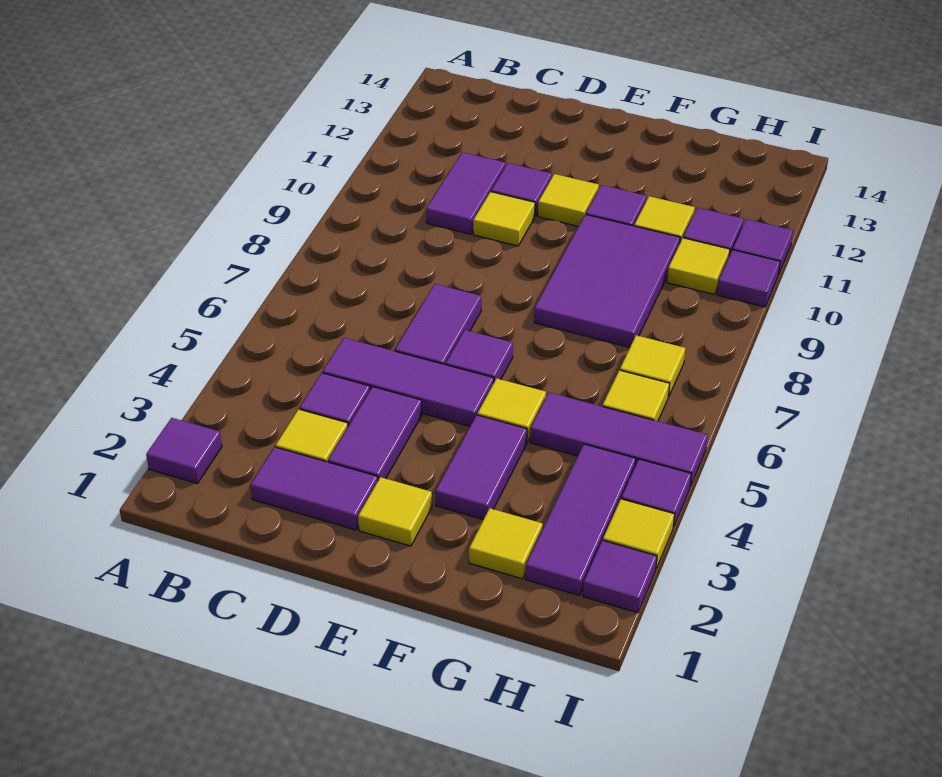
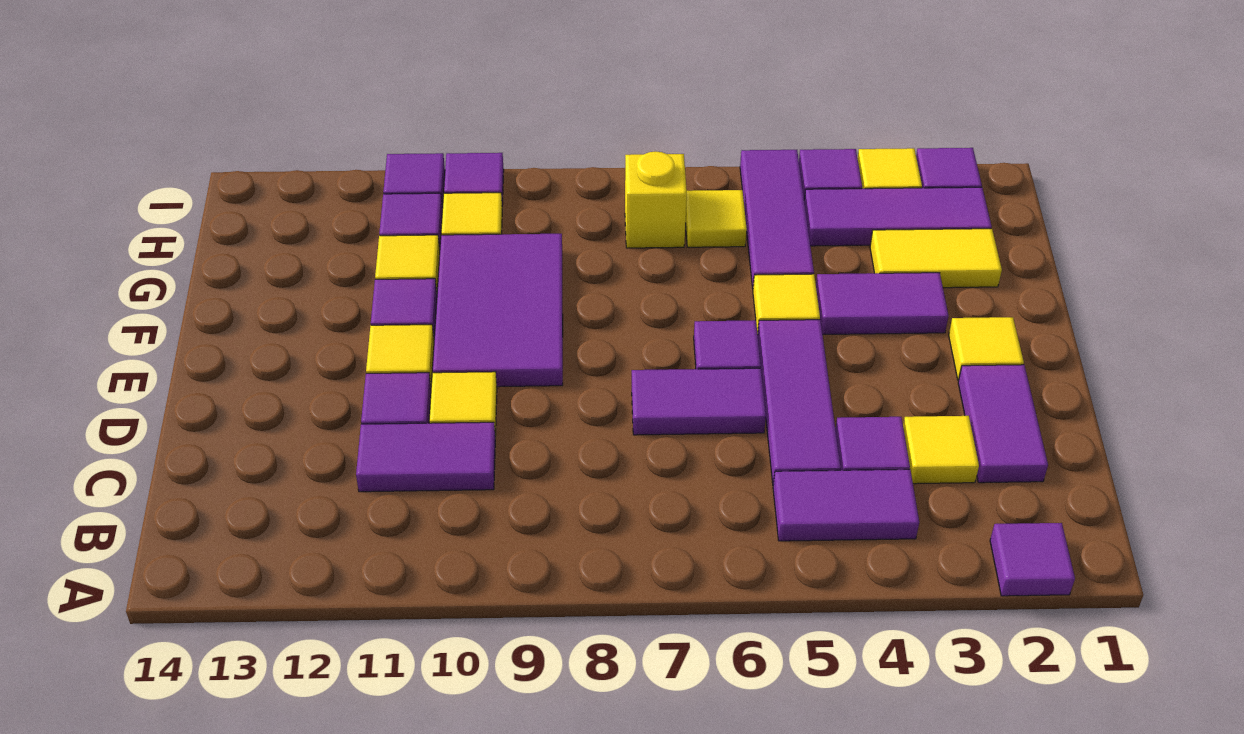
purple 1x2 tile [328,387,422,480] -> purple 1x2 tile moved to [773,469,919,541]
purple 2x3 tile [534,214,680,347] -> purple 2x3 tile turned to [433,234,563,387]
yellow 1x1 tile [469,508,543,579] -> yellow 1x2 tile [870,229,1002,288]
yellow 1x1 tile [620,335,685,397] -> yellow 1x1 brick [625,151,687,248]

